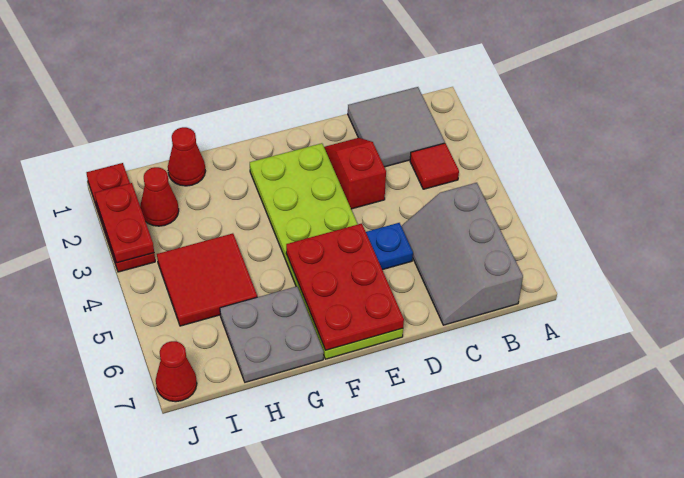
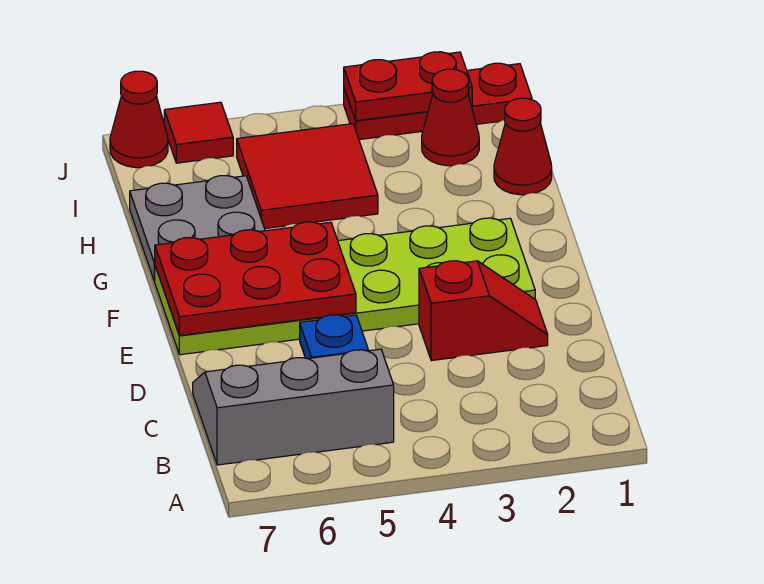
grey 2x2 tile [348,87,445,167] -> none
red 1x1 tile [410,143,459,189] -> red 1x1 tile moved to [164,102,233,163]

